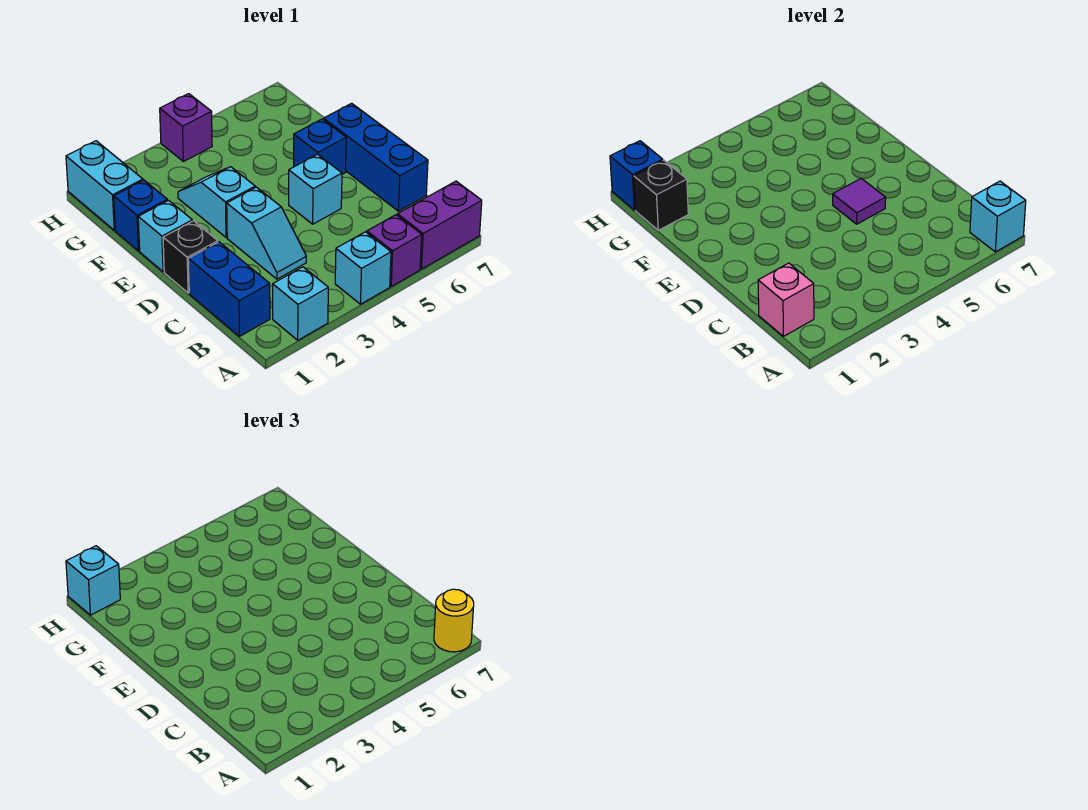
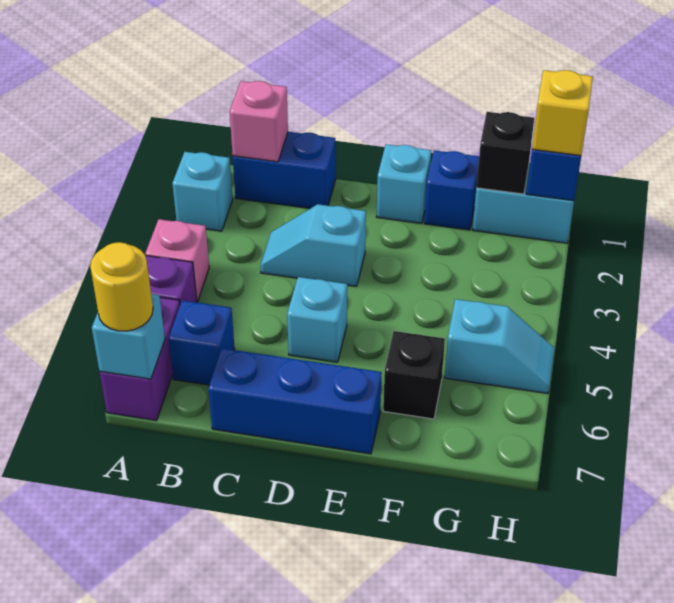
cyan 1x1 brick [335,232,391,304] -> pink 1x1 brick [145,219,209,302]
black 1x1 brick [163,221,218,293] -> black 1x1 brick moved to [383,331,445,419]
purple 1x1 tile [833,178,886,224] -> none
cyan 1x2 slope [178,167,255,237] -> cyan 1x2 slope moved to [445,299,554,393]
blue 1x1 brick [294,119,346,174] -> blue 1x1 brick moved to [168,301,235,385]
cyan 1x1 brick [66,546,120,615] -> yellow 1x1 brick [532,70,593,156]
purple 1x1 brick [160,94,212,162] -> none

